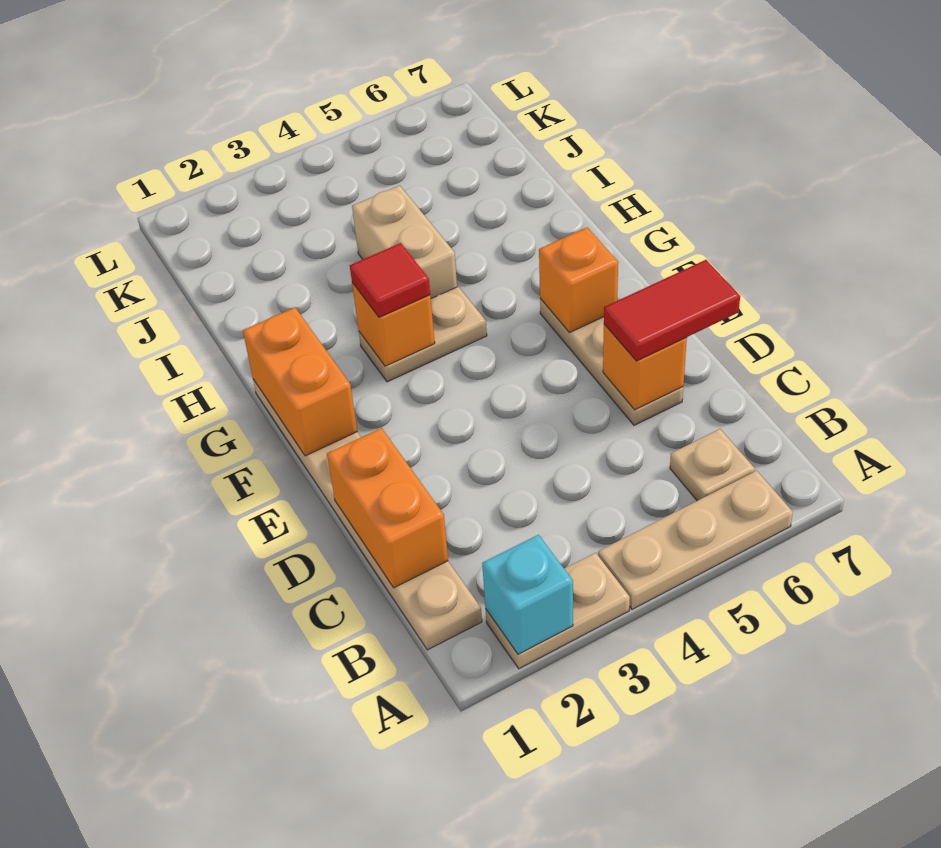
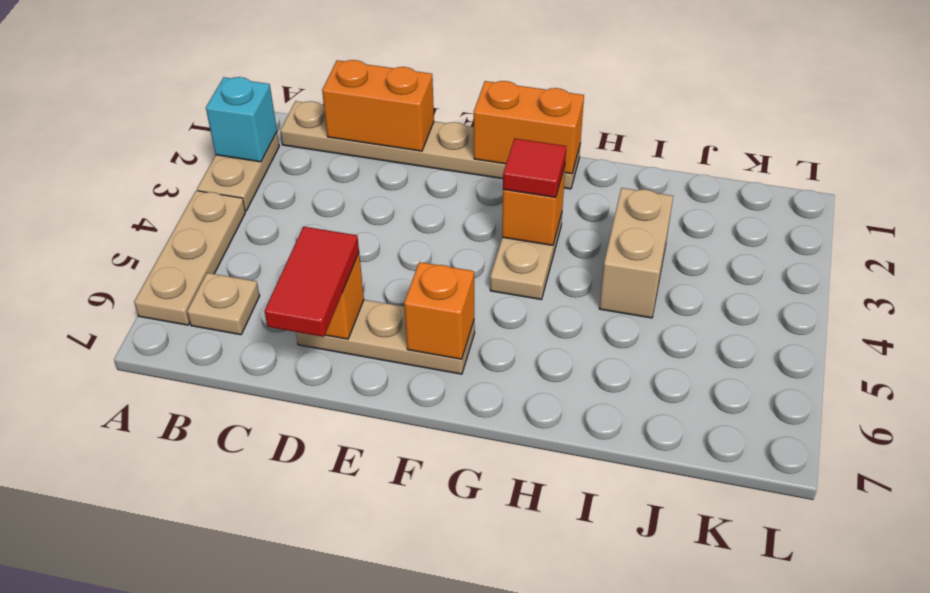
tan 1x2 brick [352,185,457,298] -> tan 1x2 brick turned to [599,188,673,318]

